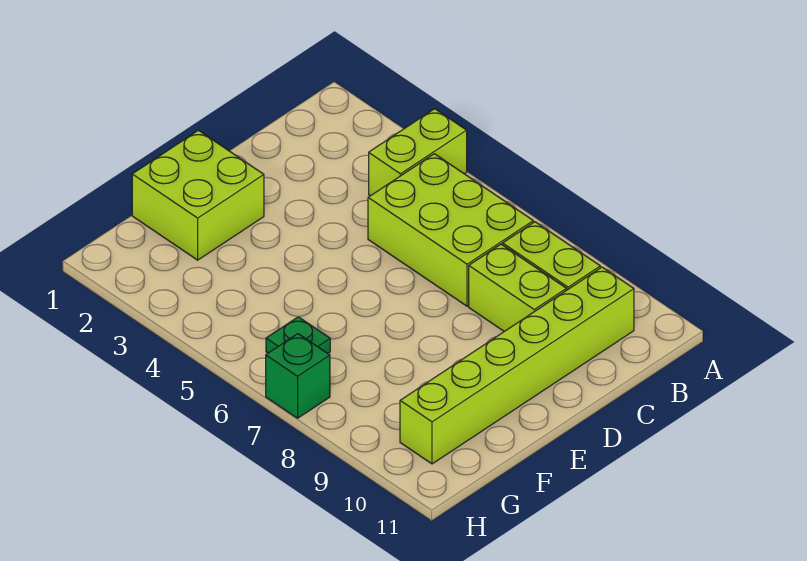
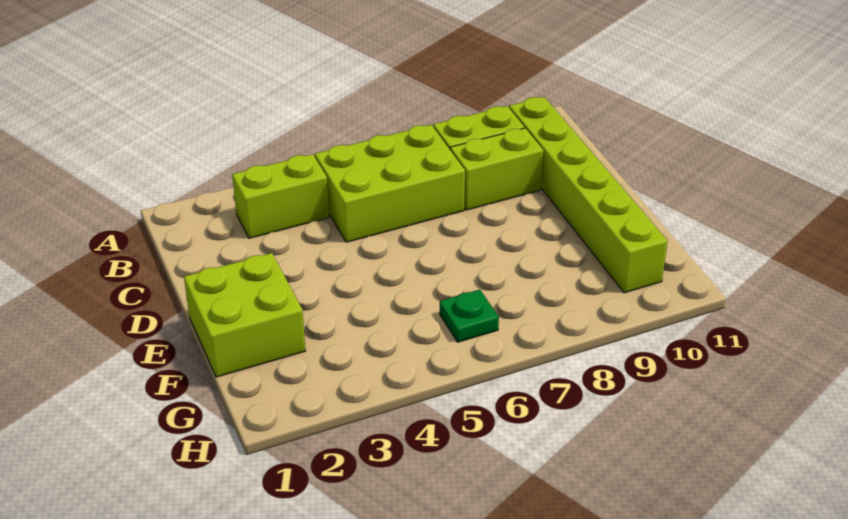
lime 1x2 brick [369,109,467,196] -> lime 1x2 brick turned to [232,154,329,238]
green 1x1 brick [266,334,330,418] -> none

